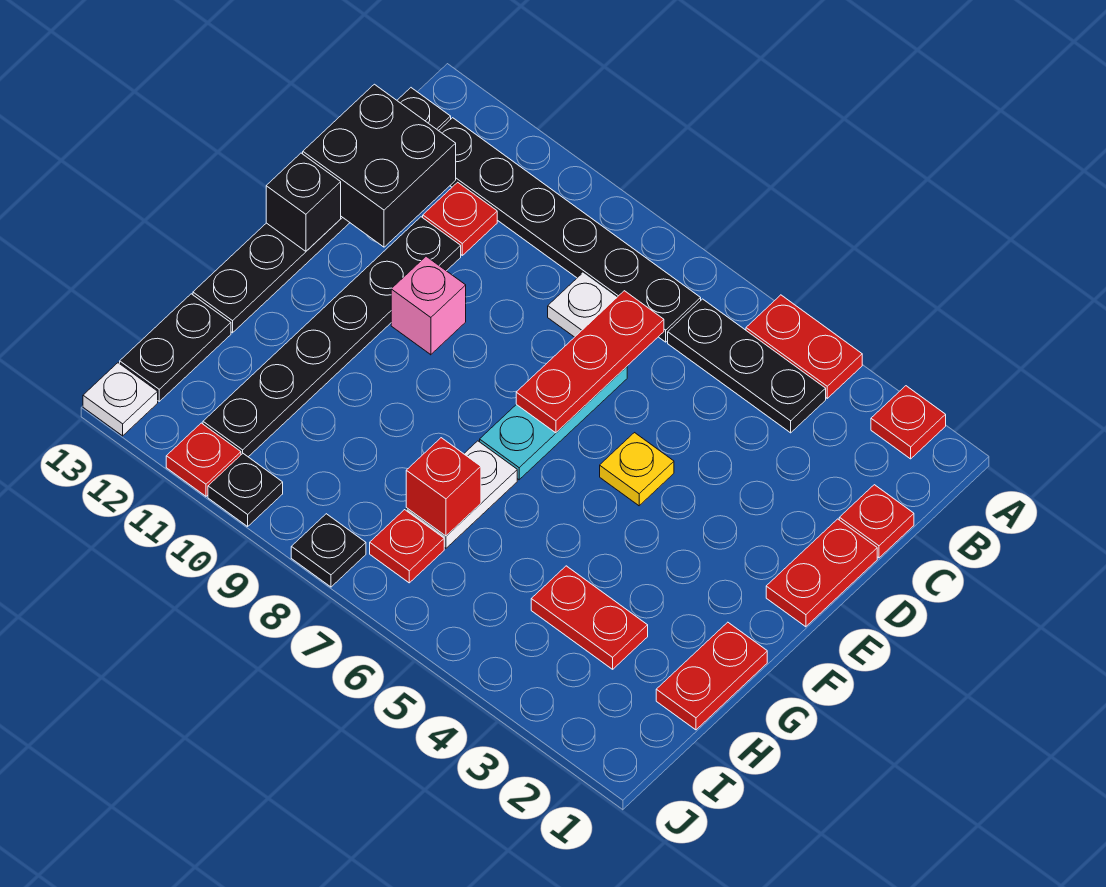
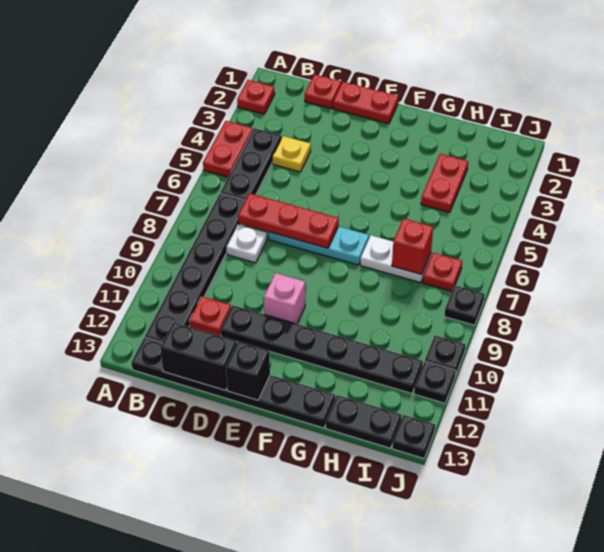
black 2x2 brick [303,84,456,247] -> black 1x2 brick [160,322,237,390]
yellow 1x1 plate [600,433,674,506] -> yellow 1x1 plate moved to [273,136,311,172]
red 1x2 plate [656,622,767,730] -> none
red 1x1 plate [166,423,241,496] -> black 1x1 plate [414,361,456,403]
white 1x1 plate [83,363,158,436] -> black 1x1 plate [392,415,435,458]

